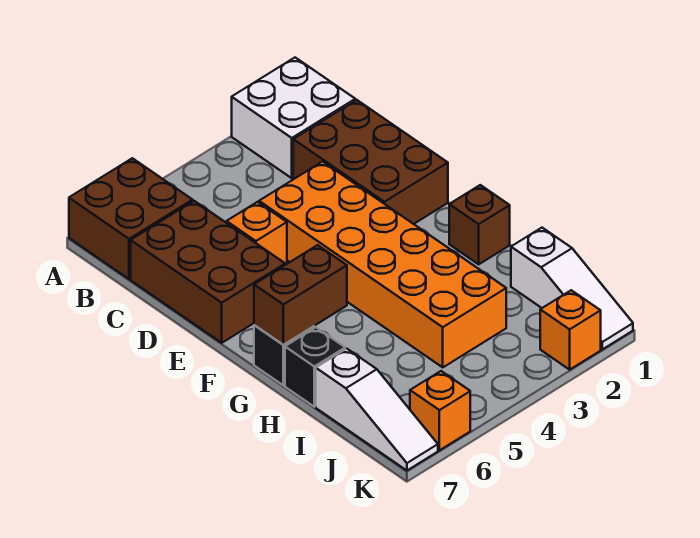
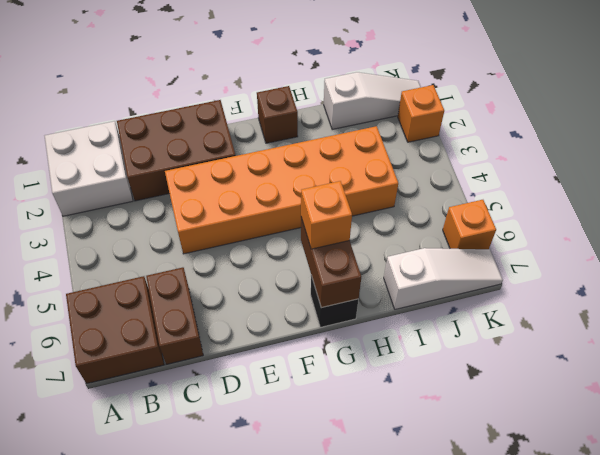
brown 2x3 brick [131,201,285,343] -> brown 1x2 brick [146,267,203,364]
orange 1x1 brick [227,202,287,263] -> orange 1x1 brick moved to [301,181,352,249]
black 1x1 brick [285,327,345,407] -> none

